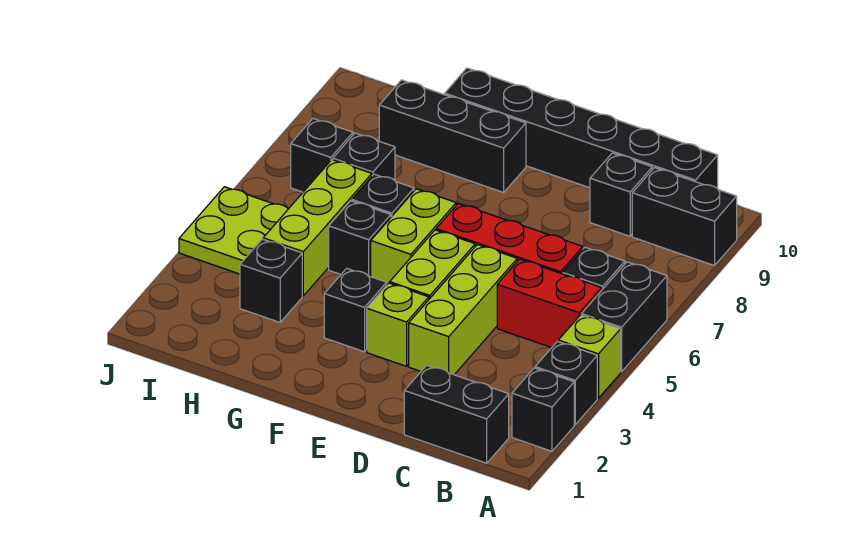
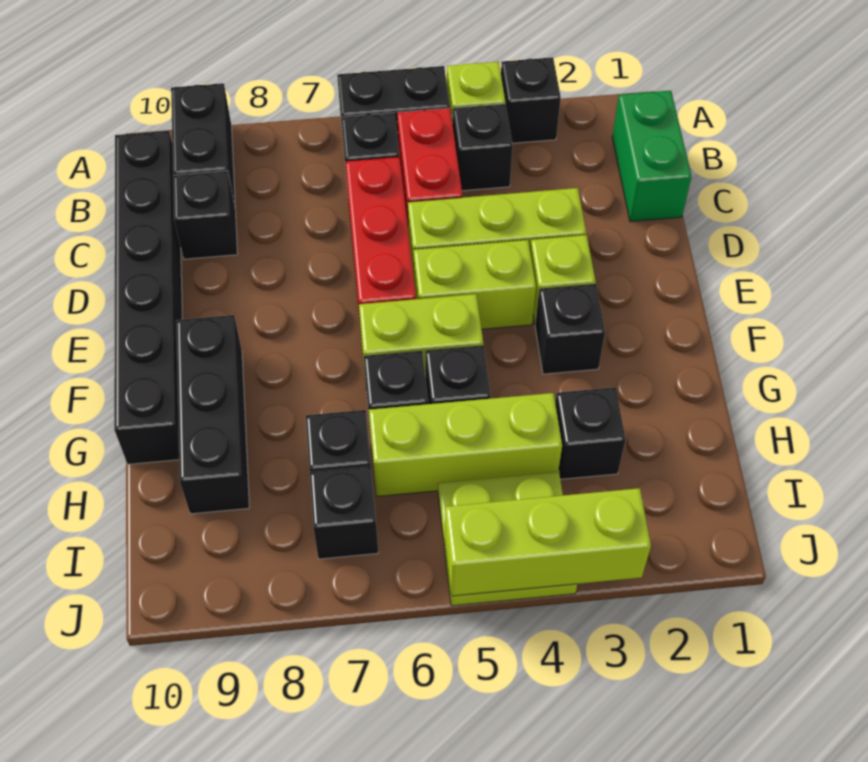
black 1x1 brick [512,368,574,451] -> black 1x1 brick moved to [453,104,513,191]
black 1x2 brick [404,365,509,463] -> green 1x2 brick [612,91,692,222]
none -> lime 1x3 brick [445,488,651,596]

